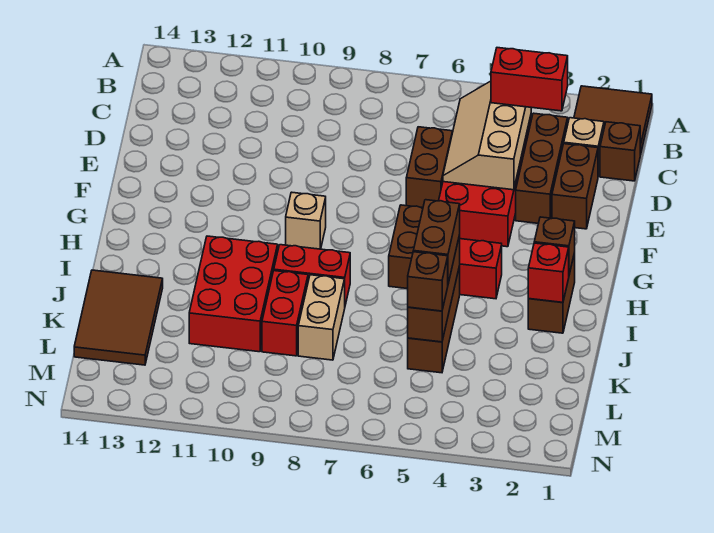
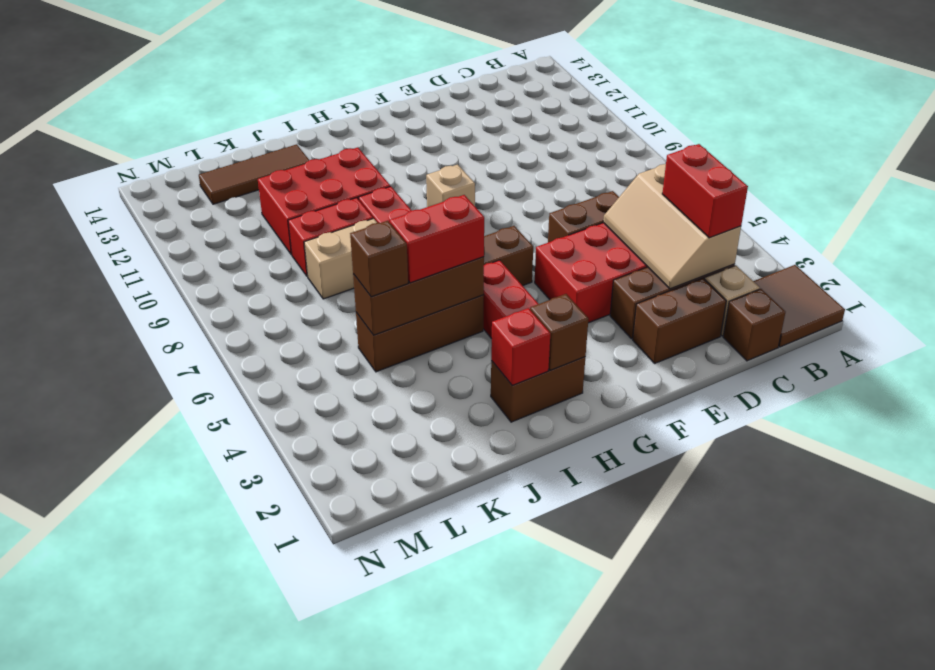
tan 2x3 slope [443,81,531,190] -> tan 2x3 slope turned to [603,164,741,289]
brown 1x2 brick [413,200,460,283] -> red 1x2 brick [390,195,484,283]
brown 2x3 tile [74,270,163,365] -> brown 1x3 tile [199,144,309,204]

